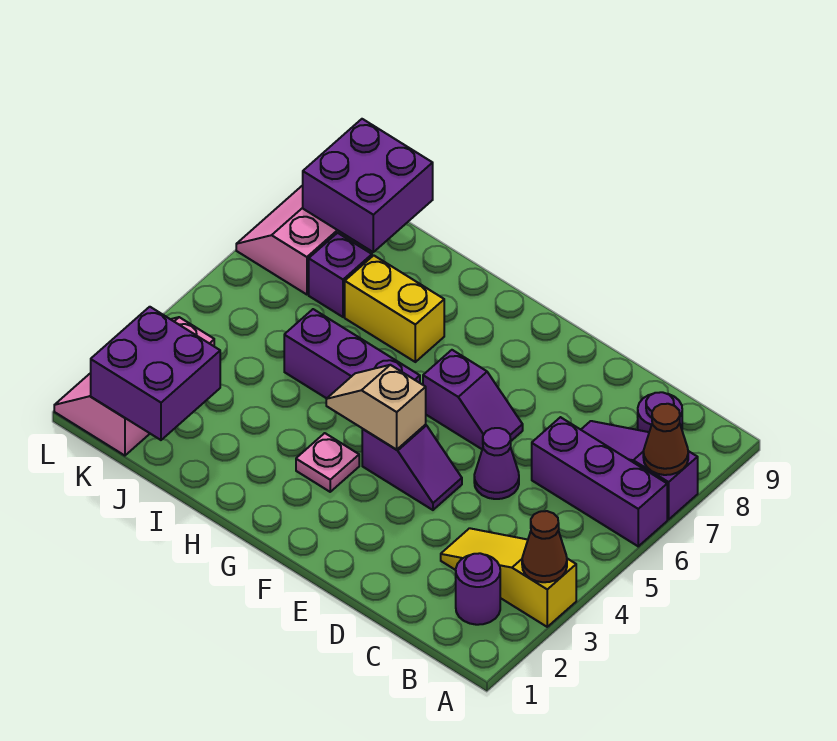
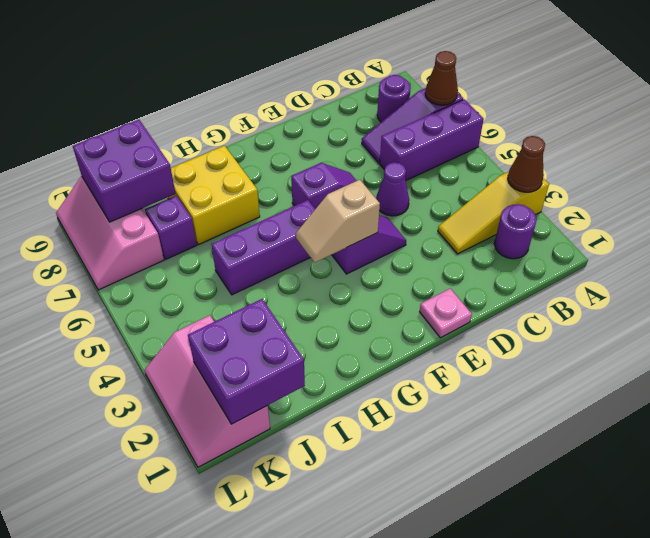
pink 1x1 plate [296,433,359,492] -> pink 1x1 plate moved to [420,288,472,338]
yellow 1x2 brick [345,255,444,362] -> yellow 2x2 brick [168,146,260,245]

